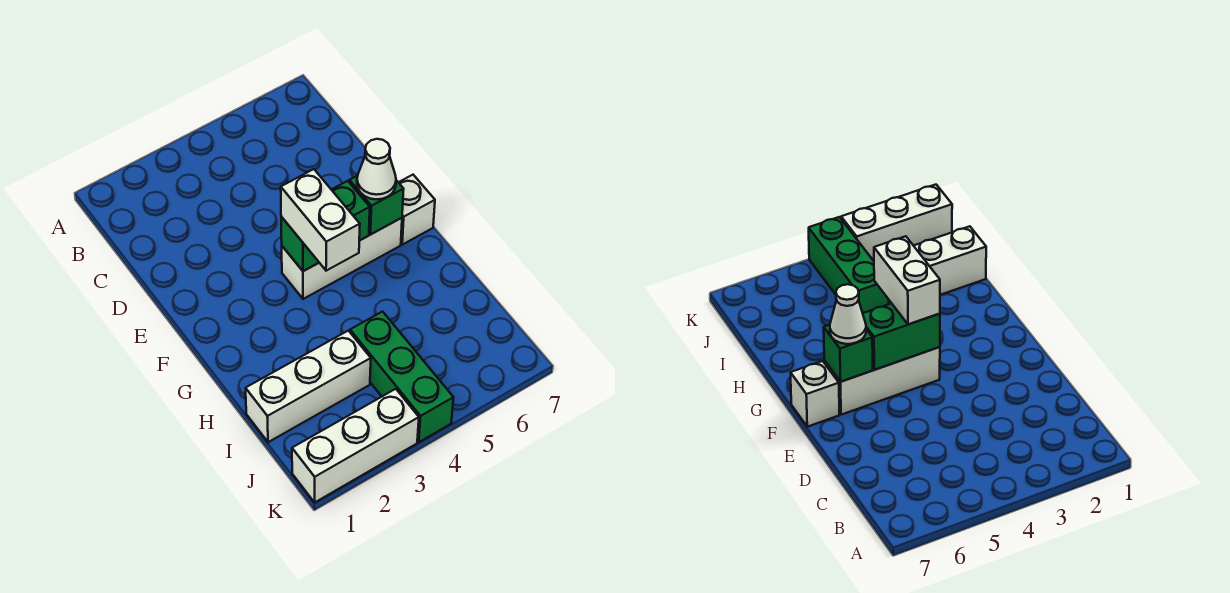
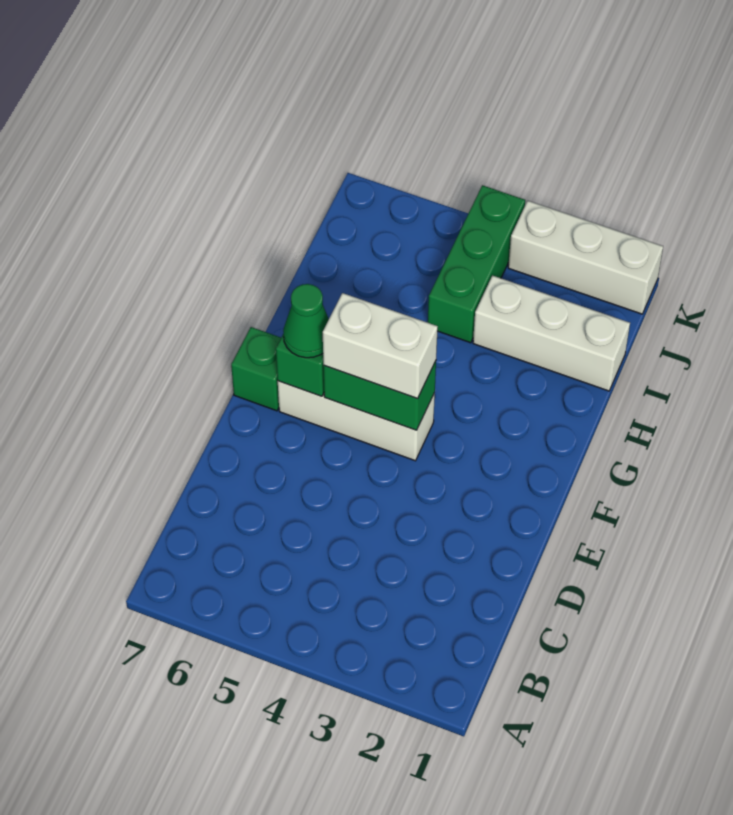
white 1x2 brick [281,169,360,271] -> white 1x2 brick turned to [323,293,438,399]
white 1x1 cone [357,139,396,199] -> green 1x1 cone [283,284,329,358]
white 1x1 brick [398,175,435,245] -> green 1x1 brick [231,327,281,411]

